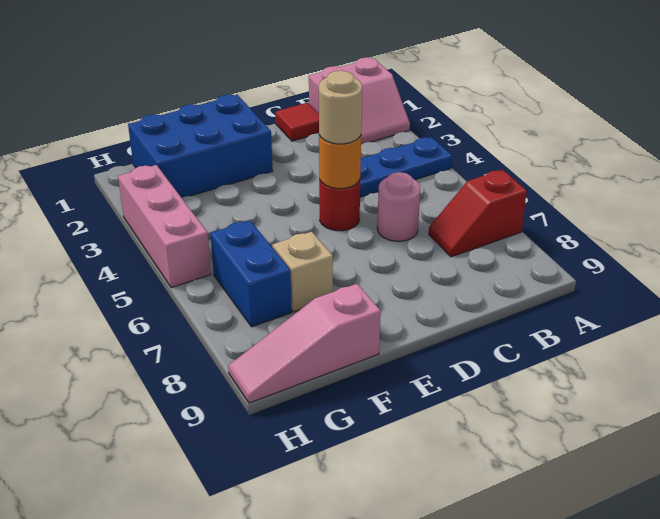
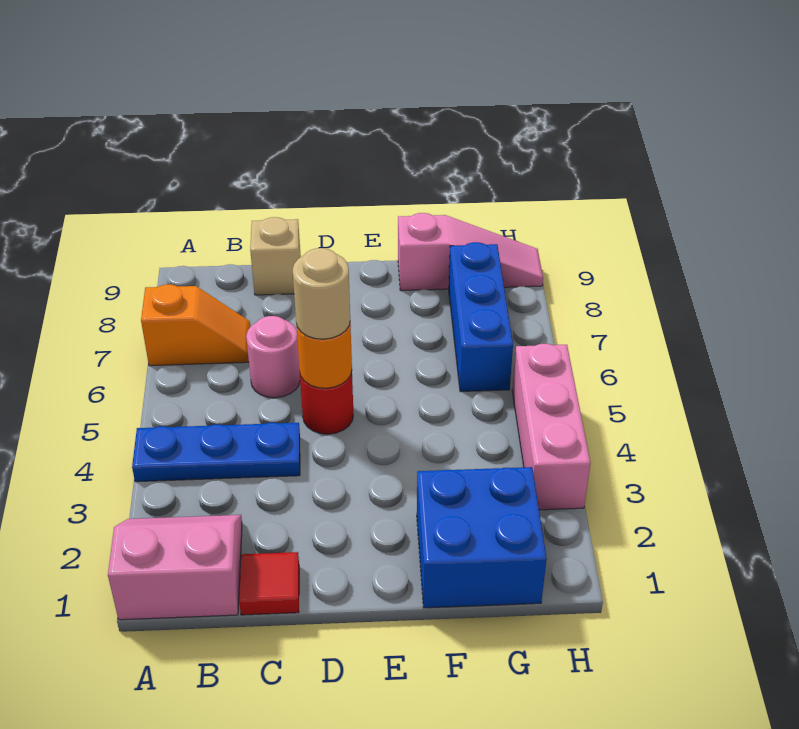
red 1x2 slope [429,170,527,257] -> orange 1x2 slope [141,284,250,366]
blue 2x3 brick [128,94,273,198] -> blue 2x2 brick [417,467,547,608]
tan 1x1 brick [272,232,333,312] -> tan 1x1 brick moved to [250,217,301,295]
blue 1x2 brick [210,220,292,327] -> blue 1x3 brick [449,242,513,392]

